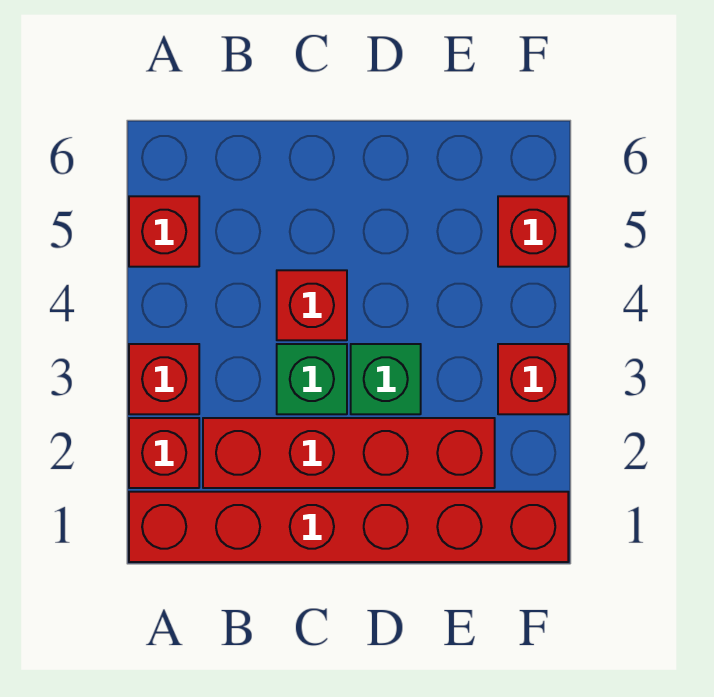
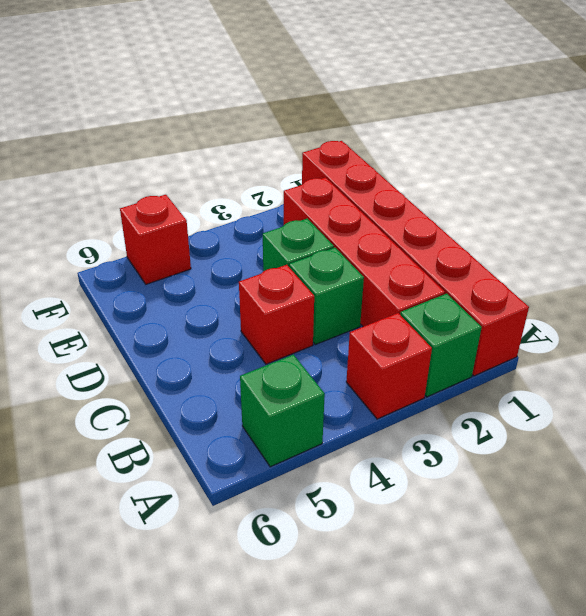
red 1x1 brick [129,418,199,488] -> green 1x1 brick [400,294,482,397]
red 1x1 brick [129,196,199,267] -> green 1x1 brick [240,355,325,467]
red 1x1 brick [498,344,568,414] -> none

